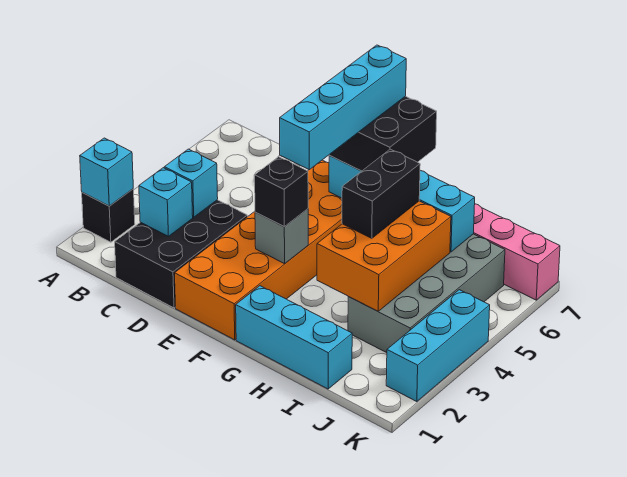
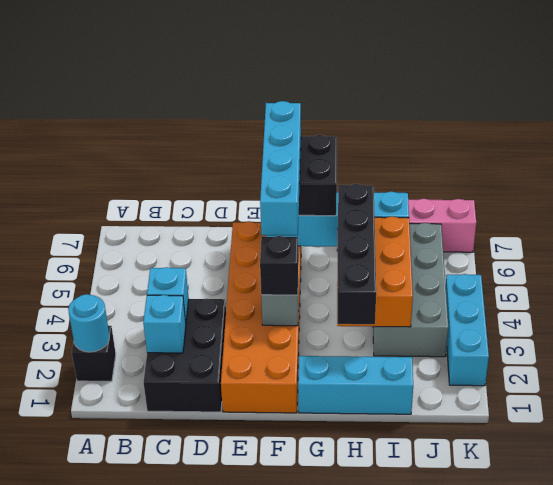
cyan 1x1 brick [80,138,133,206] -> cyan 1x1 round brick [68,294,109,352]
black 1x2 brick [342,149,420,238] -> black 1x4 brick [338,184,376,324]

